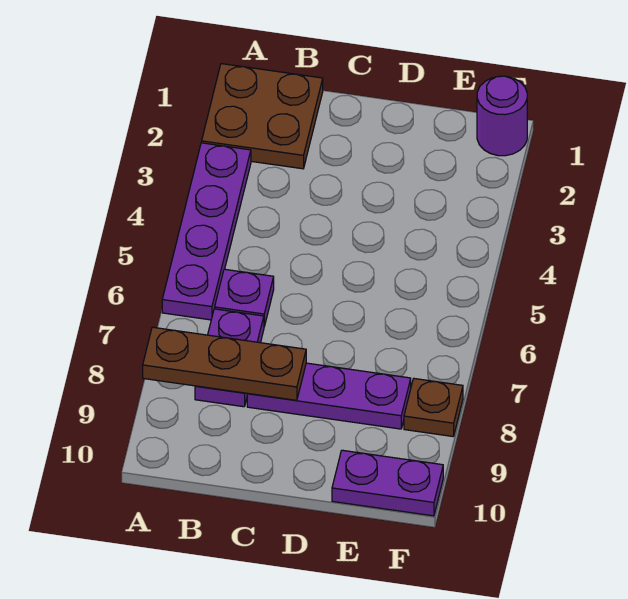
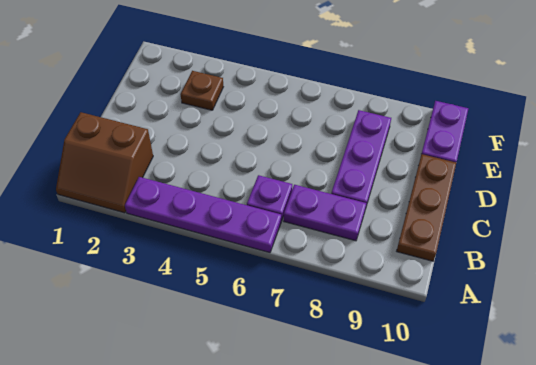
brown 2x2 plate [202,64,323,169] -> brown 2x2 slope [56,112,153,213]
brown 1x3 plate [143,327,306,400] -> brown 1x3 plate moved to [397,154,456,261]
purple 1x1 round brick [477,76,527,156] -> none
brown 1x1 plate [404,379,463,436] -> brown 1x1 plate moved to [181,71,223,110]

